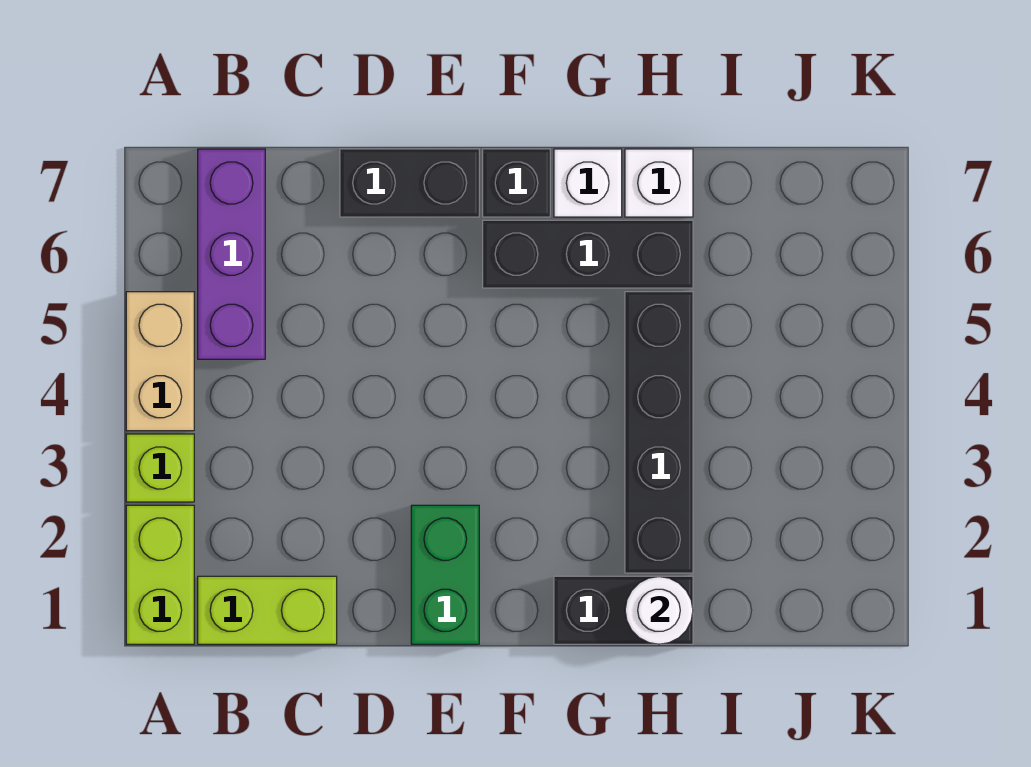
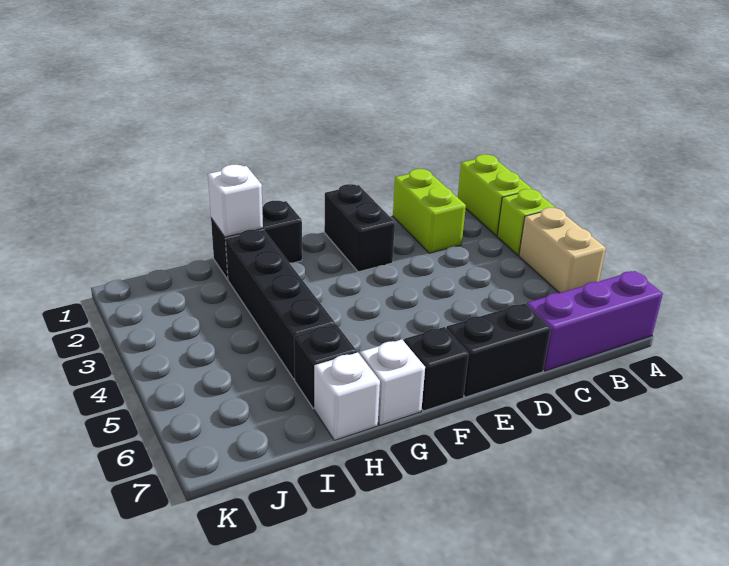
lime 1x2 brick [198,576,337,644] -> lime 1x2 brick turned to [393,169,466,253]
purple 1x3 brick [198,149,265,359] -> purple 1x3 brick turned to [526,271,663,371]
green 1x2 brick [411,505,479,644] -> black 1x2 brick [324,184,395,272]
black 1x3 brick [483,220,693,288] -> black 1x1 brick [294,324,357,409]
white 1x1 round brick [625,577,693,644] -> white 1x1 brick [208,165,263,237]

